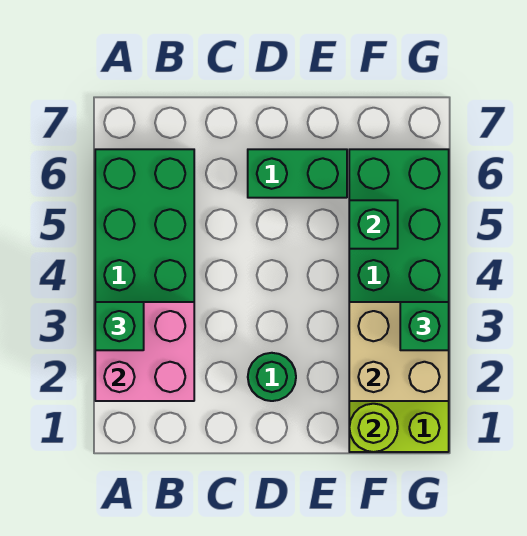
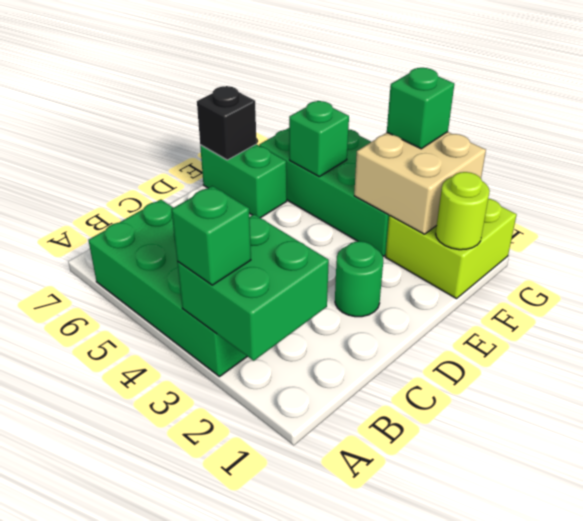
pink 2x2 brick [95,302,194,401] -> green 2x2 brick [177,214,329,361]
green 1x2 brick [248,149,347,198] -> green 1x2 brick turned to [200,144,287,218]
none -> black 1x1 brick [197,86,257,160]

